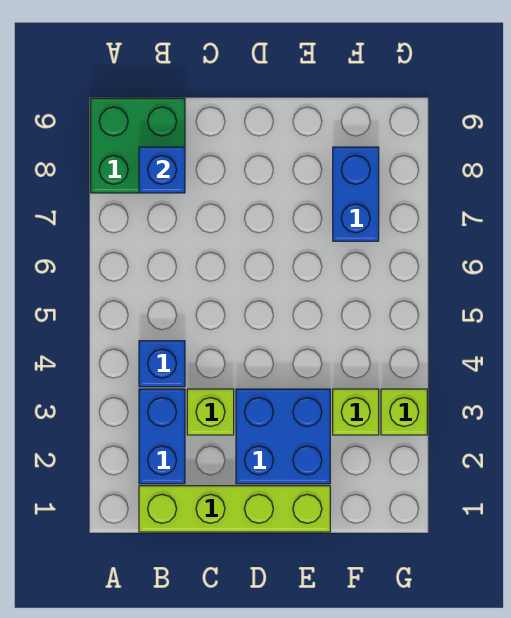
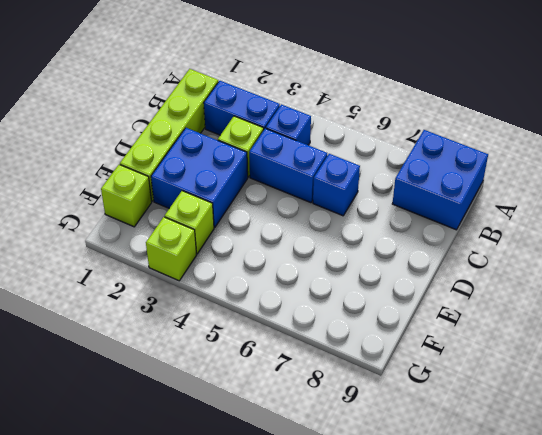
green 2x2 brick [91,98,185,193] -> blue 2x2 brick [392,130,488,230]
blue 1x1 brick [139,147,185,193] -> blue 1x1 brick moved to [313,154,360,216]
none -> lime 1x1 brick [101,165,152,227]
blue 1x2 brick [333,147,379,241] -> blue 1x2 brick moved to [249,128,327,203]

